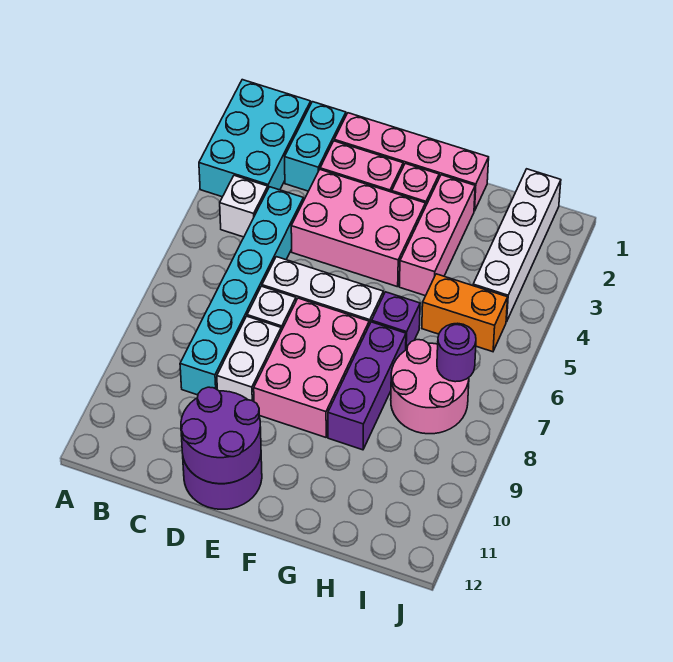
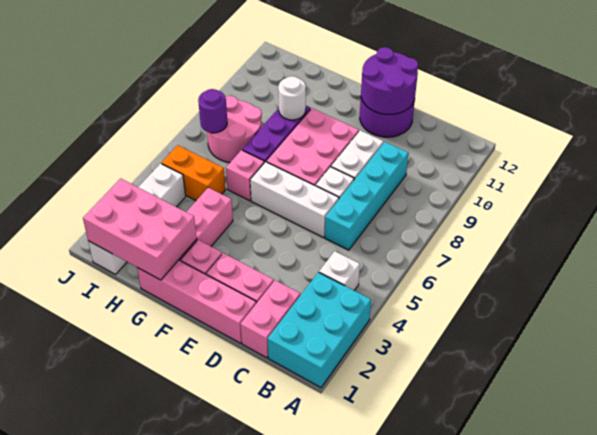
cyan 1x2 brick [285,102,346,191] -> pink 1x2 brick [241,280,300,358]
cyan 1x6 brick [180,187,303,395] -> cyan 1x4 brick [325,142,409,250]
pink 2x3 brick [291,170,425,287] -> pink 2x3 brick moved to [83,178,197,280]
purple 1x1 brick [372,292,420,350] -> pink 1x1 brick [226,150,264,201]
none -> white 1x1 round brick [278,76,306,120]

